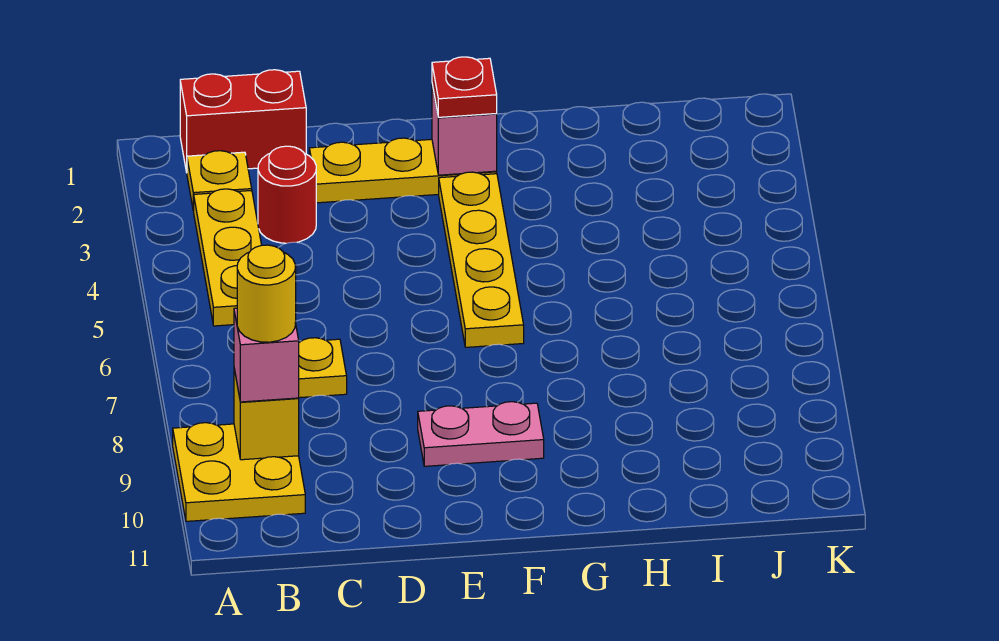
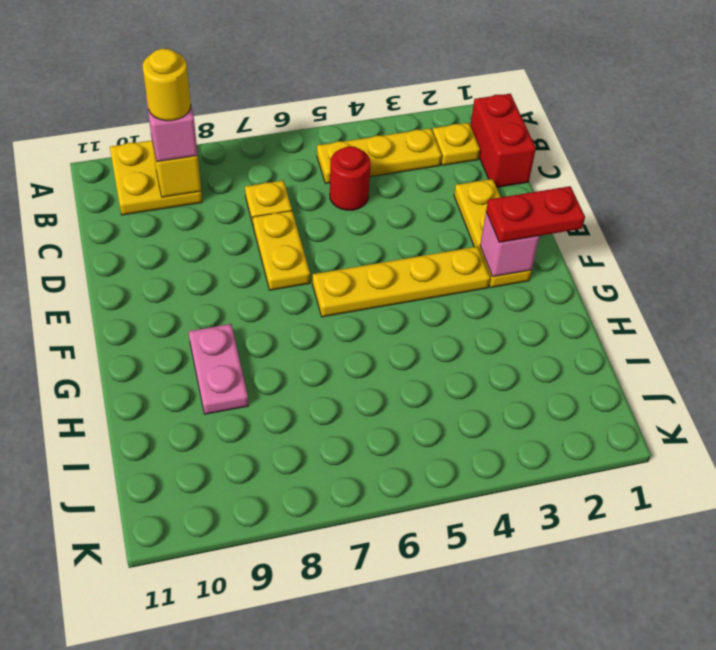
red 1x1 round brick [258,146,316,243] -> red 1x1 round brick moved to [330,146,371,210]
none -> yellow 1x2 plate [253,211,310,290]
pink 1x2 plate [418,402,544,466] -> pink 1x2 plate moved to [189,324,249,414]
red 1x1 plate [432,57,497,117] -> red 1x2 plate [486,186,585,243]

